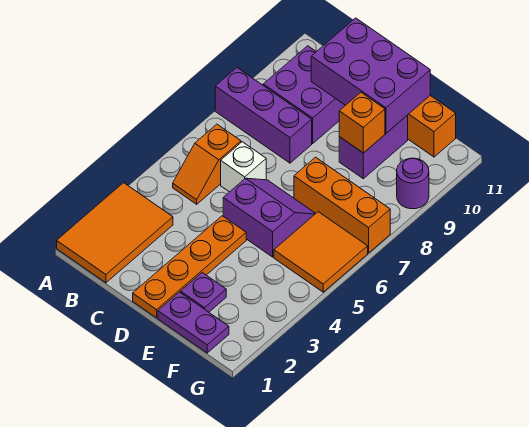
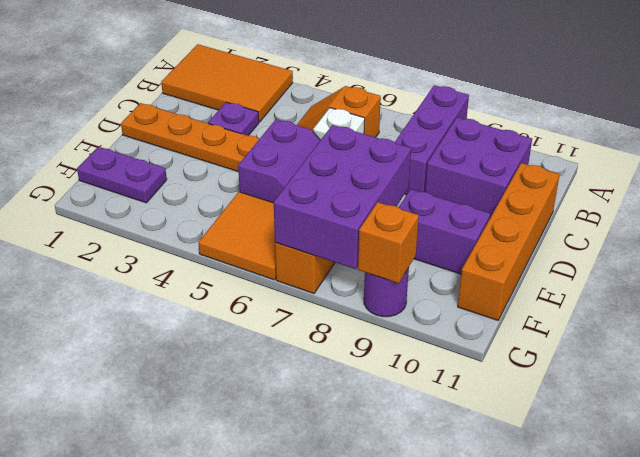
purple 2x3 brick [311,18,430,133] -> purple 2x3 brick moved to [274,125,411,269]
purple 1x2 plate [158,292,229,353] -> purple 1x2 plate turned to [77,147,167,203]
purple 1x1 plate [181,273,226,312] -> purple 1x1 plate moved to [208,102,259,136]
orange 1x1 brick [339,92,385,153] -> orange 1x1 brick moved to [358,202,419,283]

